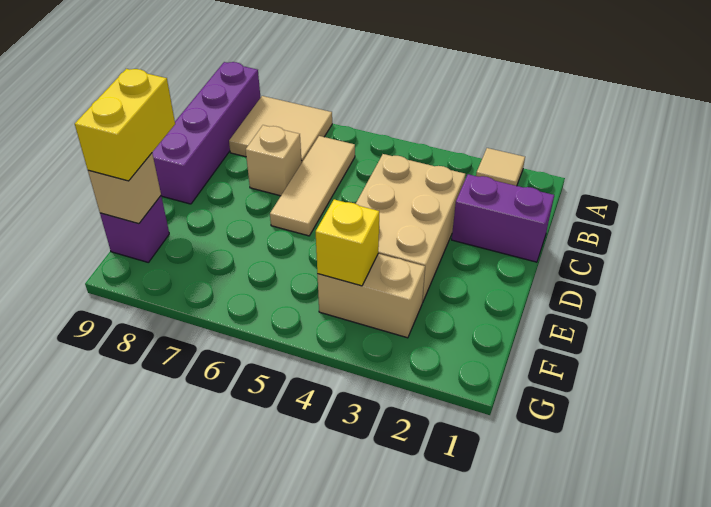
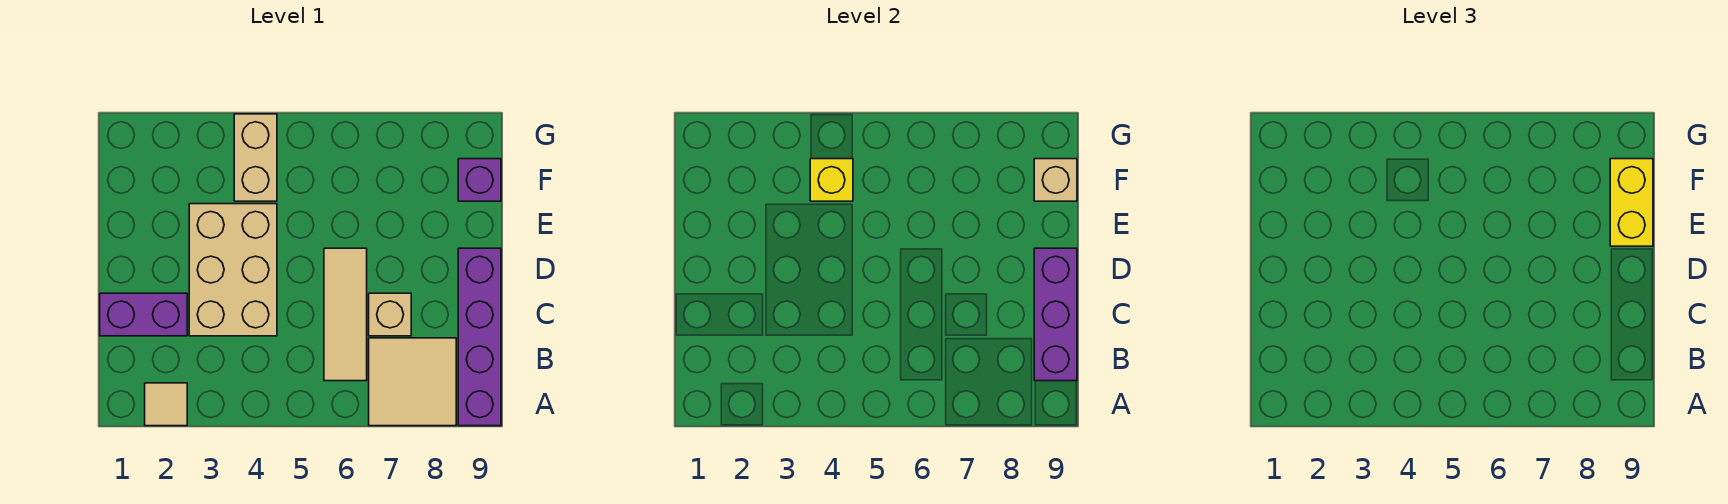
none -> purple 1x3 brick [1034,248,1077,381]
tan 1x2 brick [317,254,425,338] -> tan 1x2 brick turned to [234,114,277,201]

